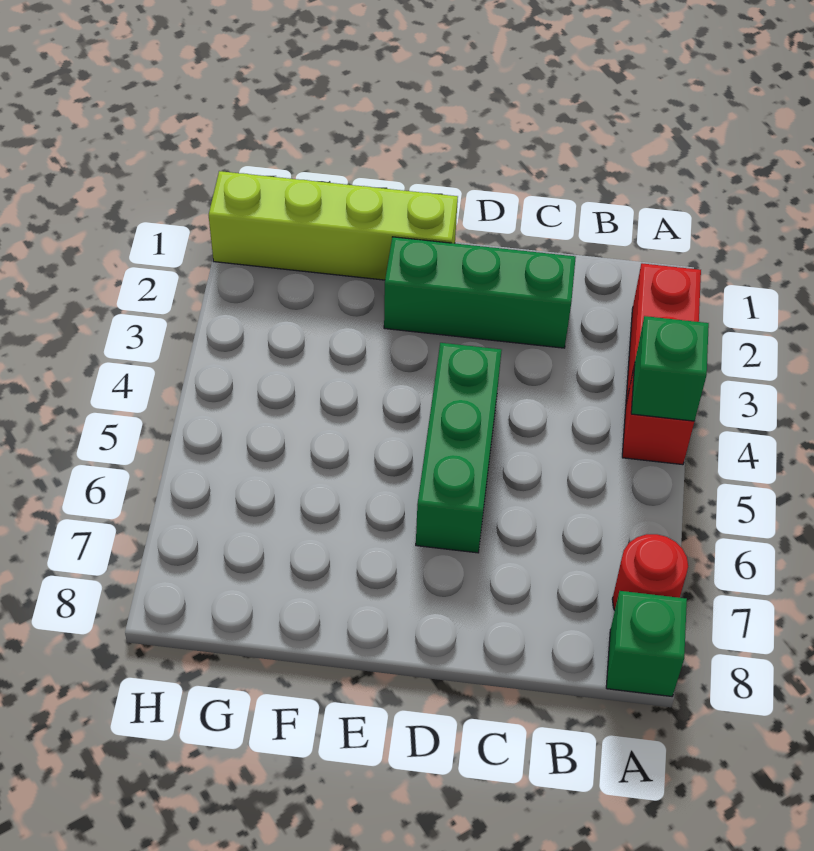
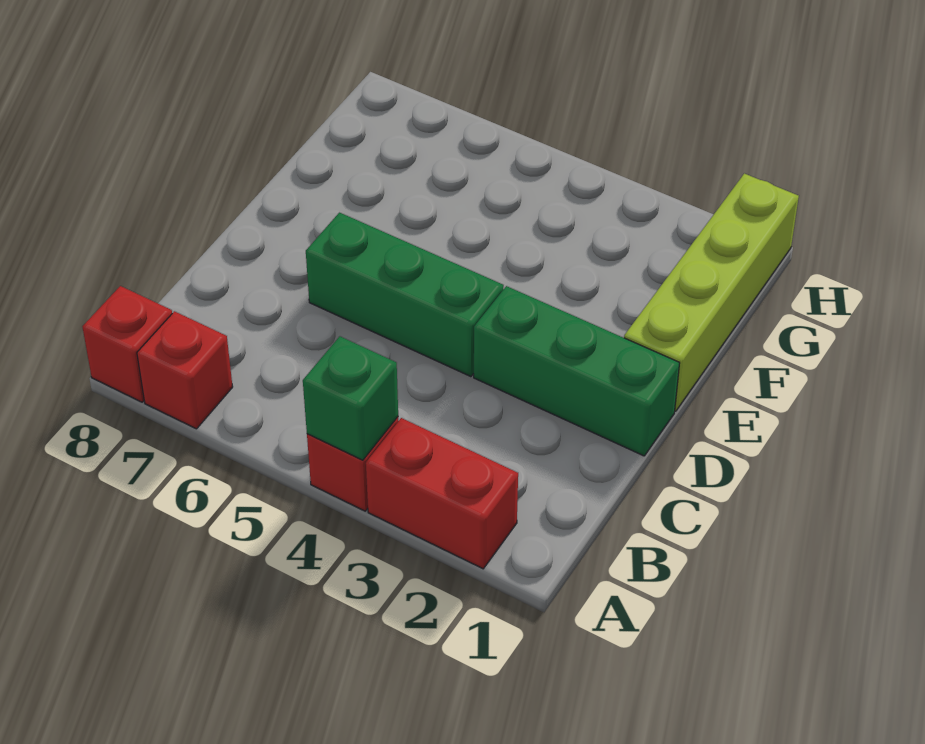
red 1x1 round brick [612,534,688,610] -> red 1x1 brick [137,311,233,429]
green 1x1 brick [606,591,687,696] -> red 1x1 brick [82,286,172,402]
green 1x3 brick [384,237,576,348] -> green 1x3 brick turned to [474,286,680,456]

